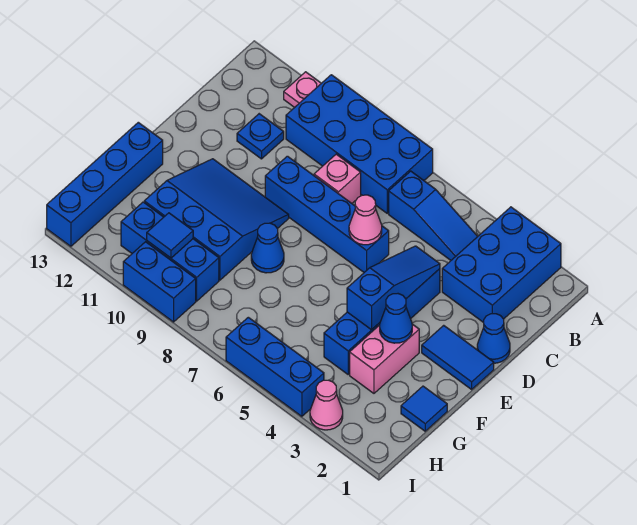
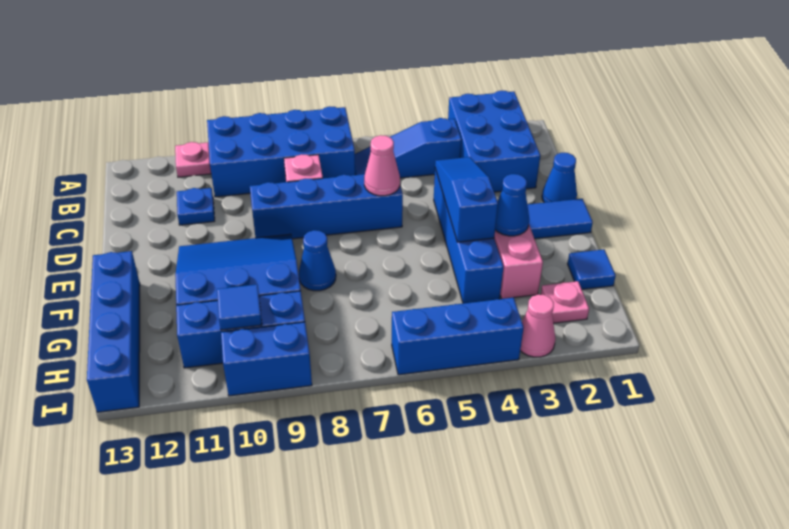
blue 1x3 slope [389,171,478,260] -> blue 1x3 slope turned to [355,118,461,178]
none -> pink 1x1 plate [540,281,589,323]

